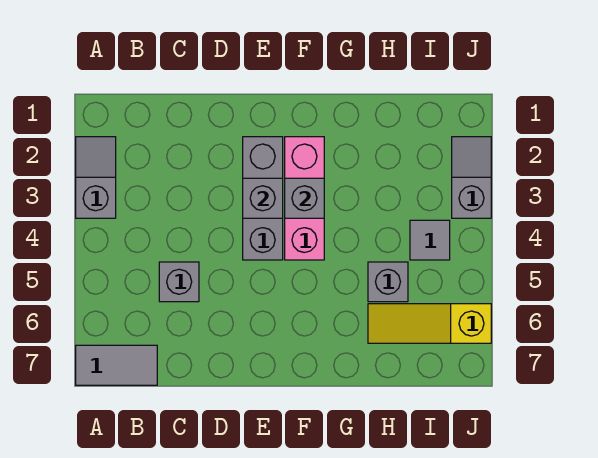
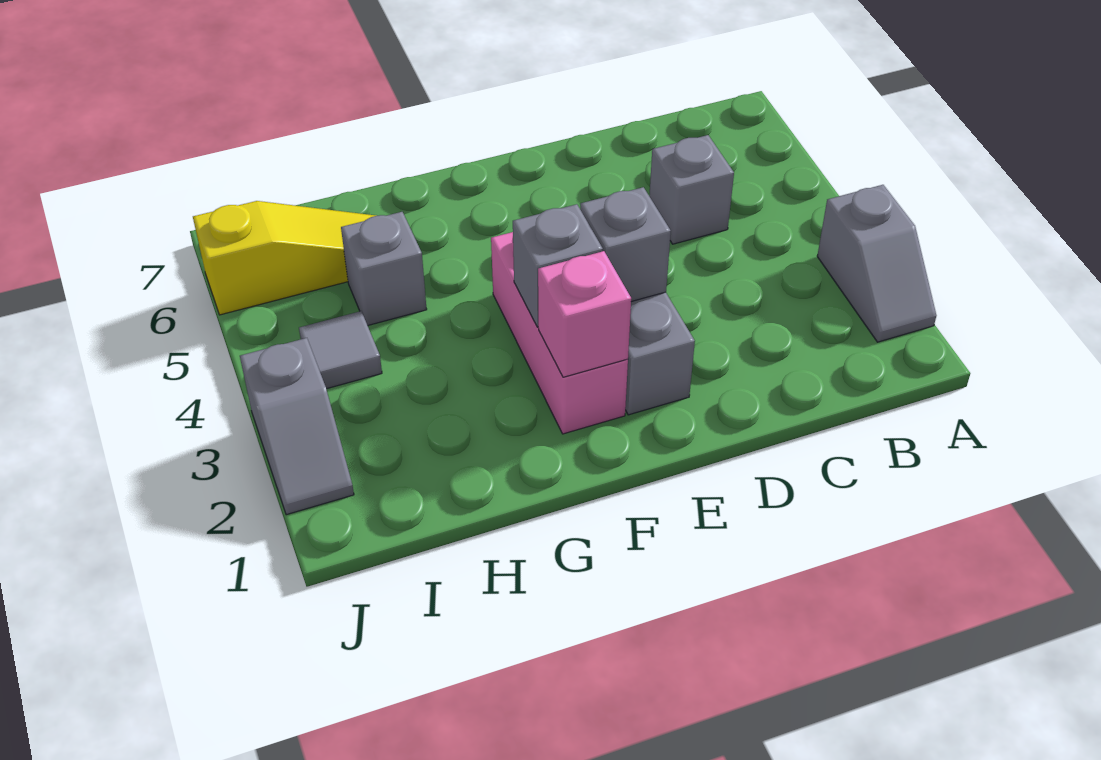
grey 1x2 tile [76,345,157,385] -> none
none -> pink 1x1 brick [538,251,631,377]

